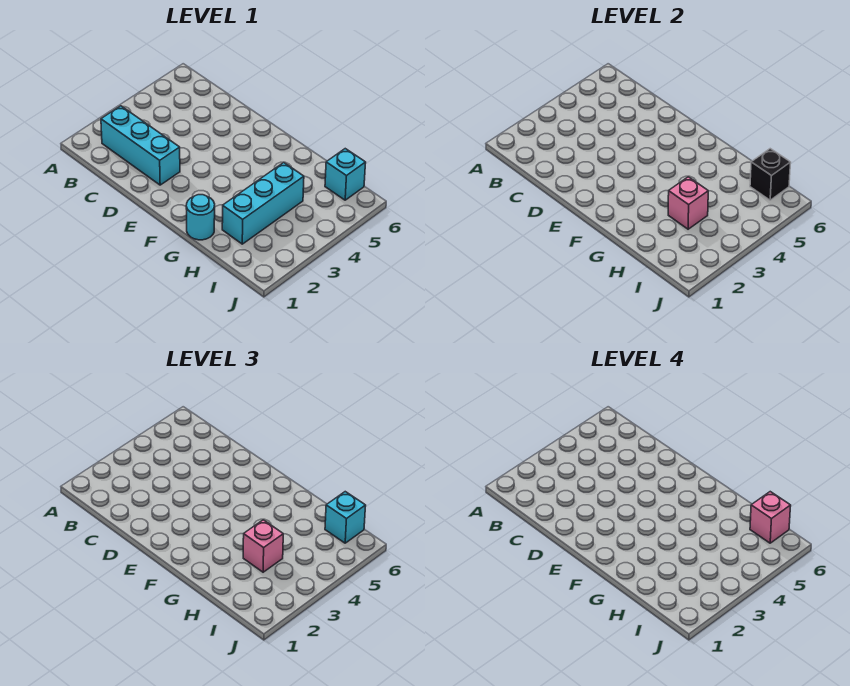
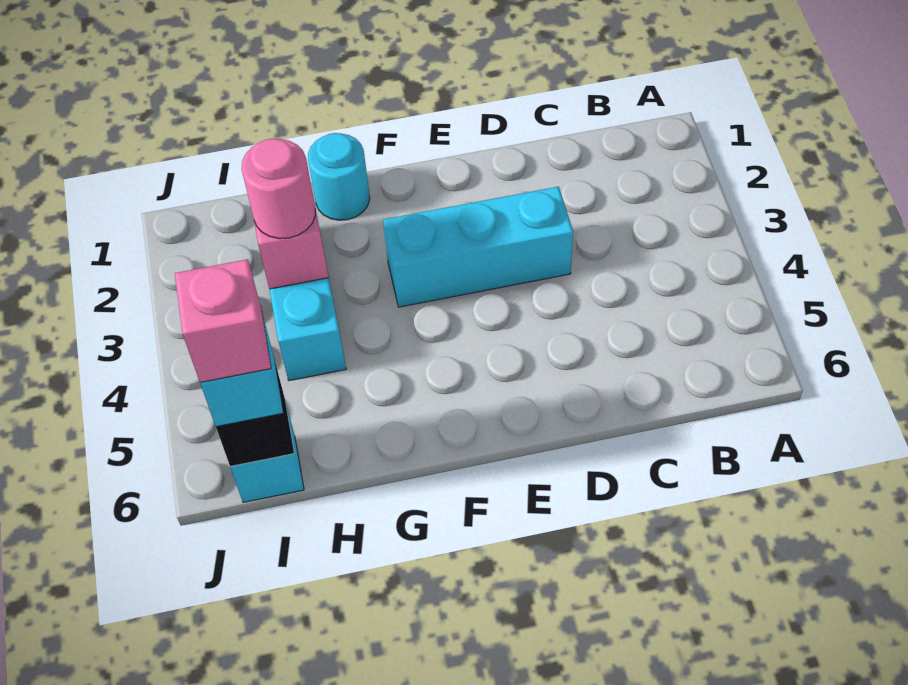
cyan 1x3 brick [101,106,180,185] -> cyan 1x3 brick moved to [383,187,573,307]
pink 1x1 brick [243,520,283,572] -> pink 1x1 round brick [242,138,315,239]

